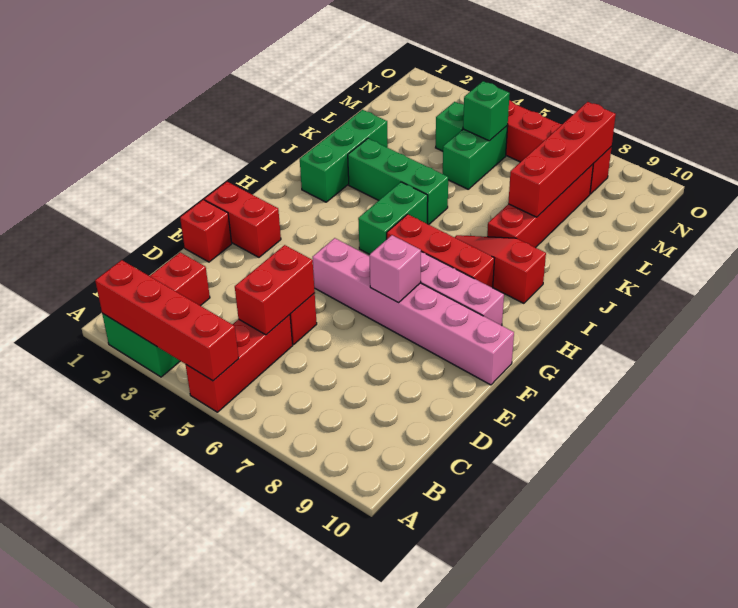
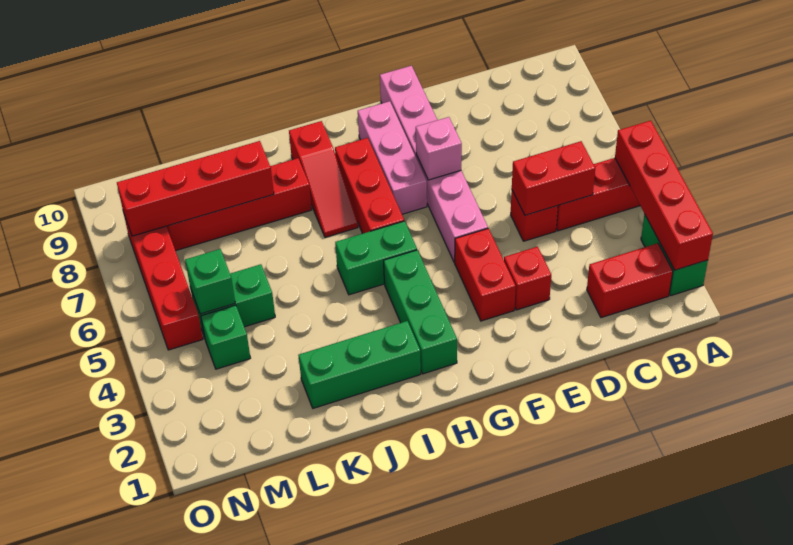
red 1x1 brick [180,200,232,262] -> red 1x1 brick moved to [504,247,551,310]
red 1x2 brick [205,182,281,257] -> red 1x2 brick moved to [455,228,516,321]
green 1x3 brick [348,139,448,225] -> green 1x3 brick moved to [384,250,457,374]

